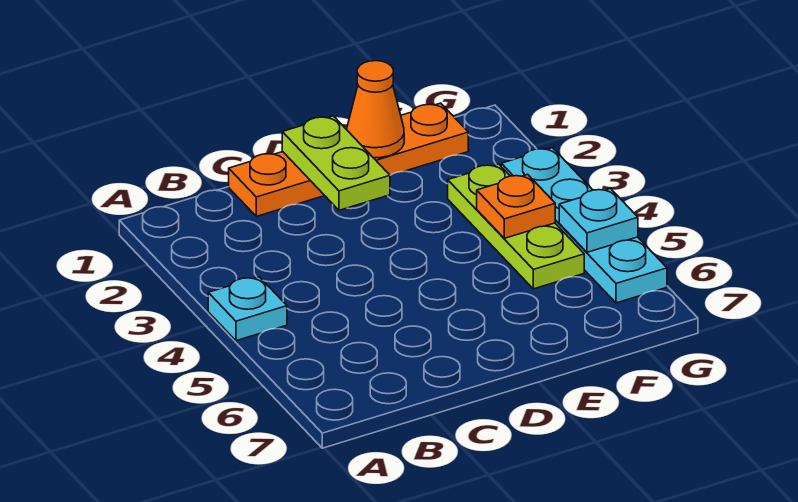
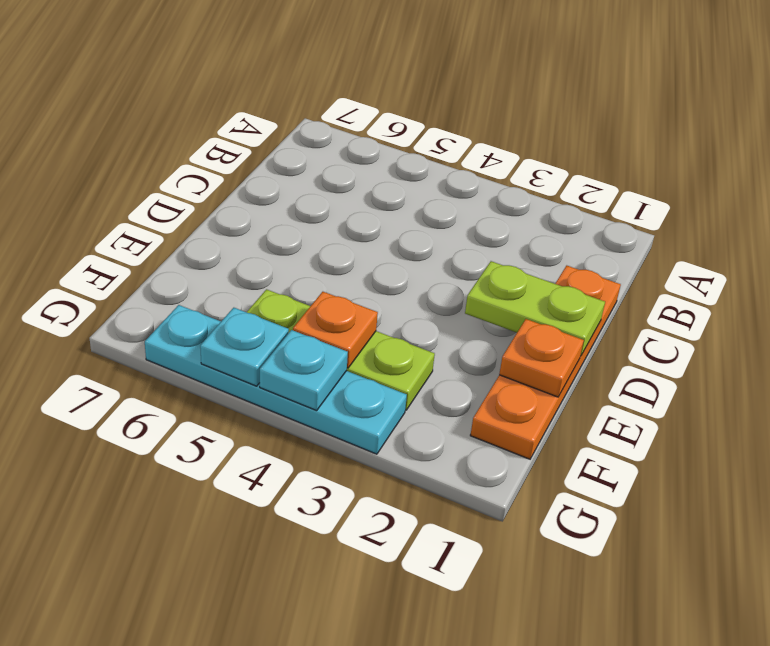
cyan 1x1 plate [208,277,287,341] -> cyan 1x1 plate moved to [260,330,348,411]
orange 1x1 cone [347,61,404,158] -> orange 1x1 plate [499,319,584,397]

